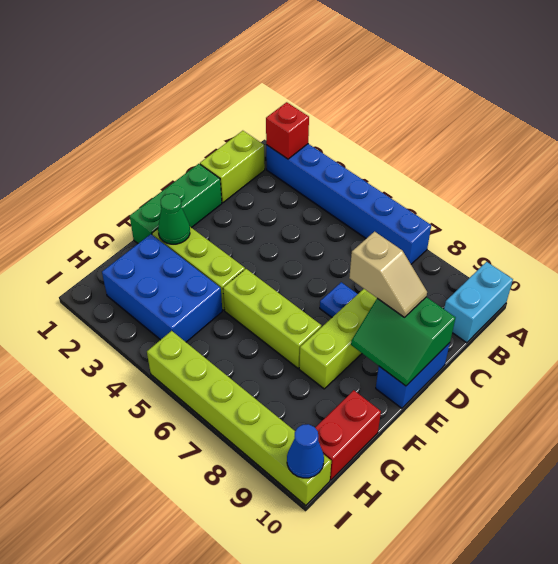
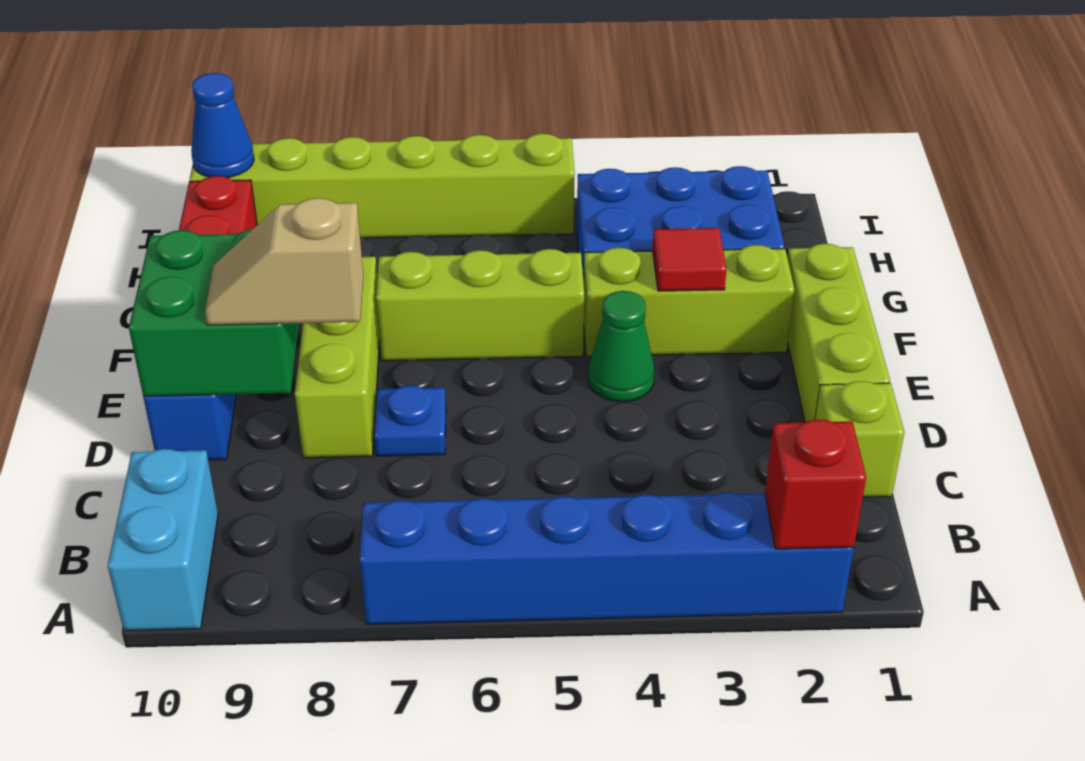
lime 1x2 brick [200,131,265,203] -> lime 1x1 brick [815,381,904,497]
green 1x3 brick [130,164,222,243] -> lime 1x3 brick [787,244,890,422]
green 2x2 slope [351,297,456,386] -> green 2x2 brick [129,229,299,396]
green 1x1 cone [158,194,190,244] -> green 1x1 cone moved to [588,291,654,402]
none -> red 1x1 tile [653,228,727,291]

